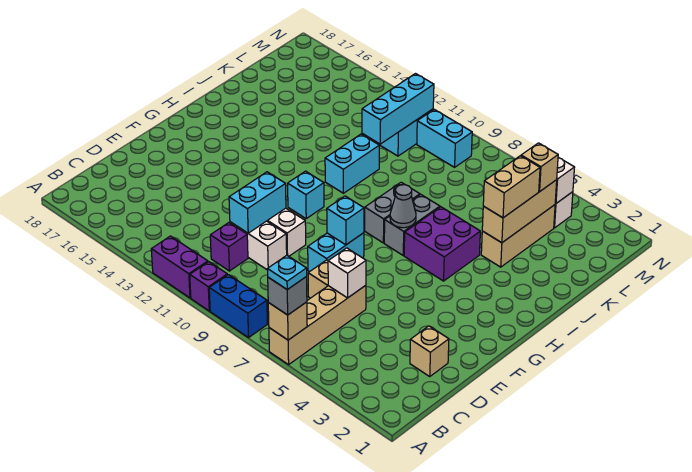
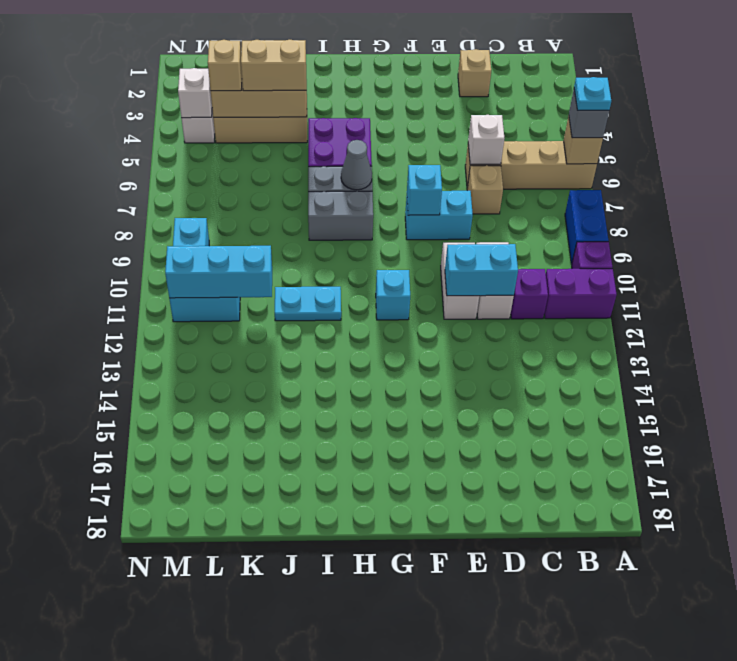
purple 1x2 brick [151,236,208,298] -> purple 1x2 brick turned to [544,269,617,319]
cyan 1x2 brick [325,134,379,193] -> cyan 1x2 plate [275,287,341,321]

